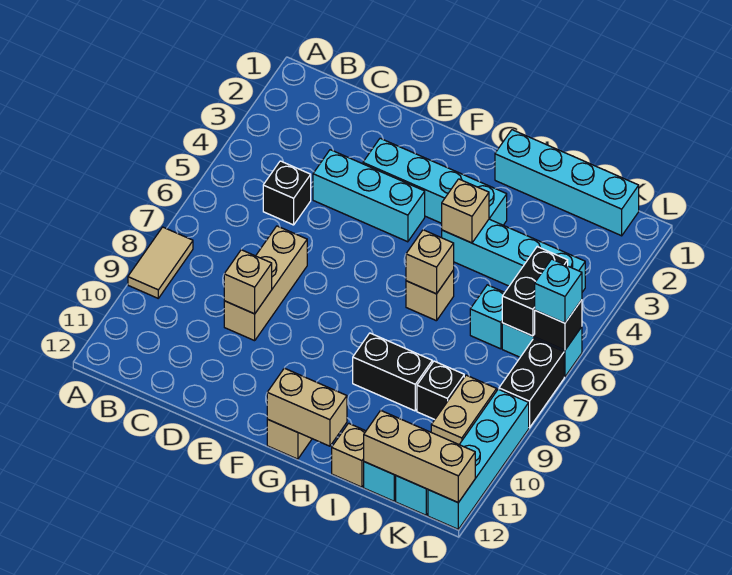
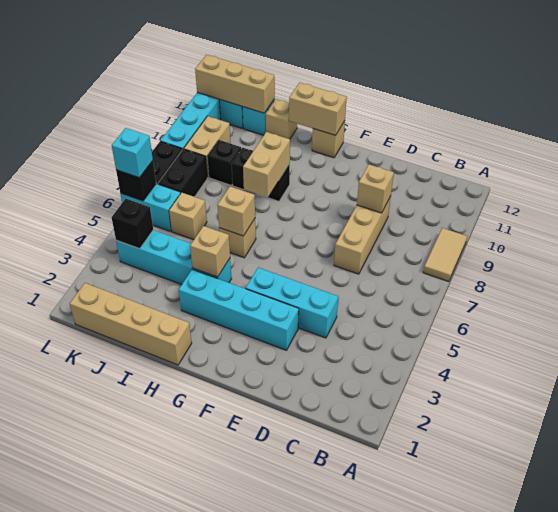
black 1x1 brick [263,161,311,225] -> black 1x1 brick moved to [112,199,153,249]
cyan 1x4 brick [495,130,639,236] -> tan 1x4 brick [70,283,192,365]
none -> tan 1x2 brick [243,132,290,198]
cyan 1x1 brick [470,285,505,349] -> tan 1x1 brick [169,193,207,240]
black 1x2 brick [502,247,568,336] -> black 1x2 brick moved to [158,149,207,197]

